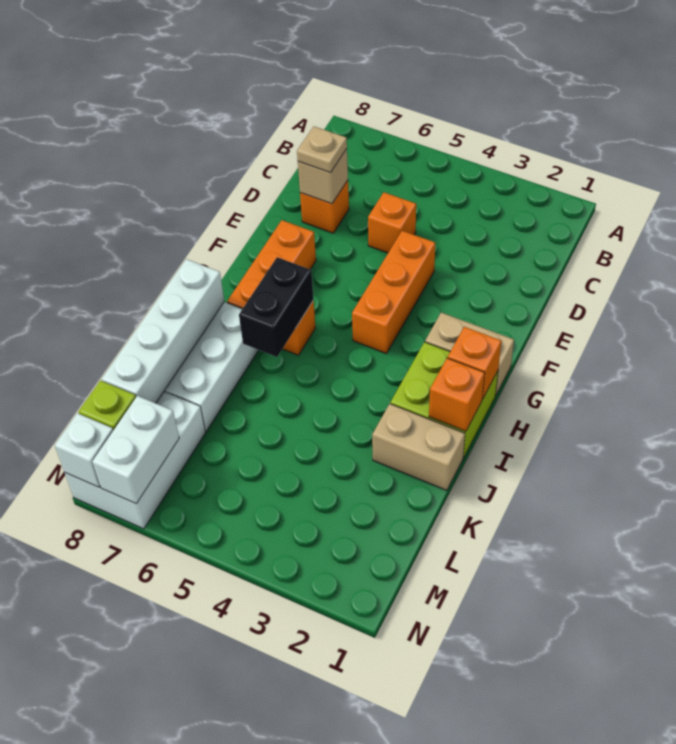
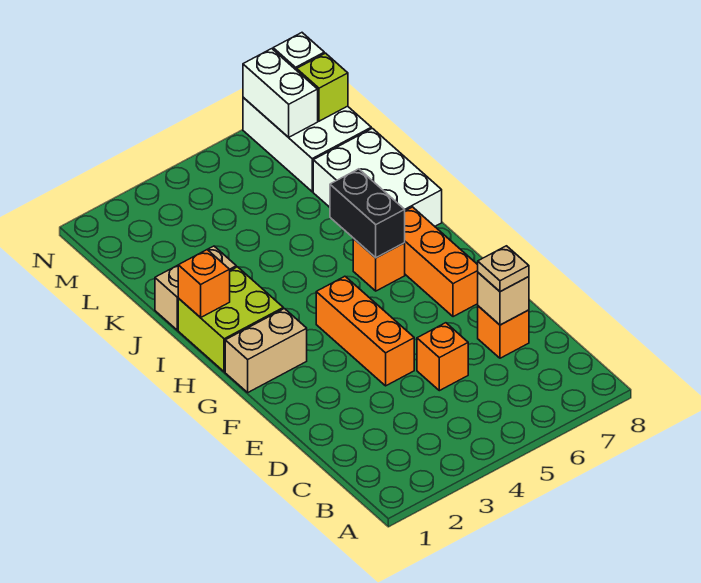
orange 1x1 brick [448,327,501,399] -> none
white 1x4 brick [102,259,224,403] -> none

